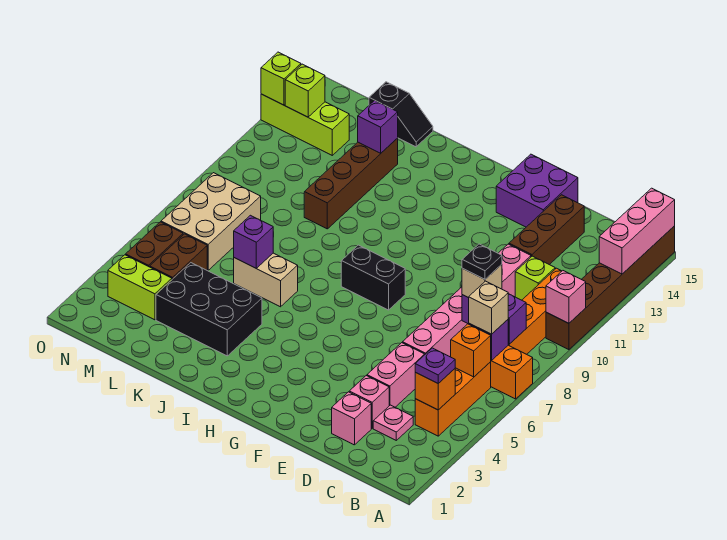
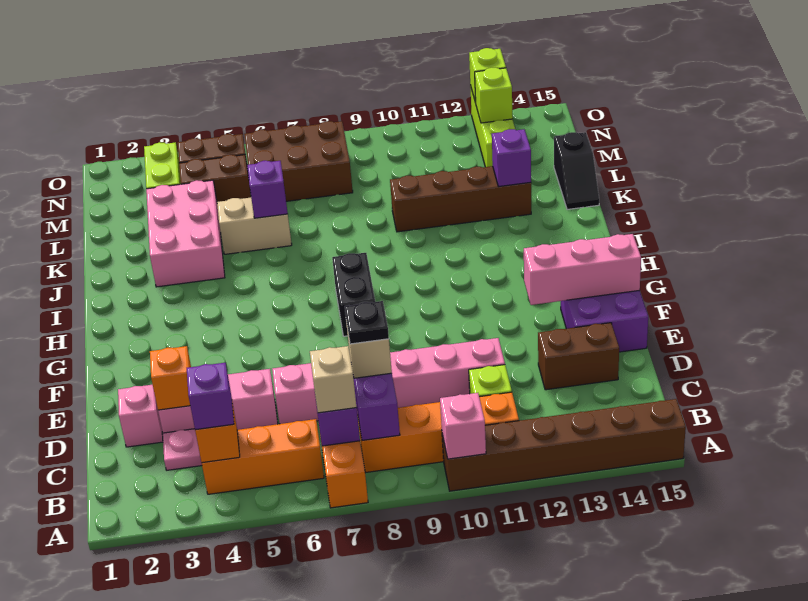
pink 1x3 brick [599,188,675,274] -> pink 1x3 brick moved to [524,234,641,305]
purple 1x1 plate [415,348,455,383] -> purple 1x1 brick [187,363,234,430]
orange 1x1 brick [451,324,491,377] -> orange 1x1 brick moved to [150,346,191,410]
brown 1x3 brick [509,195,584,265] -> brown 1x2 brick [538,323,619,390]
black 2x3 brick [156,263,262,356] -> pink 2x3 brick [146,180,225,287]
tan 1x2 brick [234,253,298,307] -> tan 1x2 brick turned to [217,198,292,254]
tan 2x3 brick [161,173,261,271] -> brown 2x3 brick [244,121,353,201]

